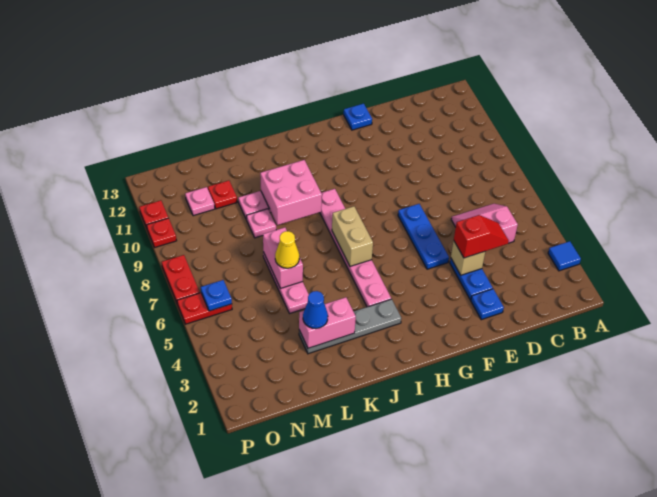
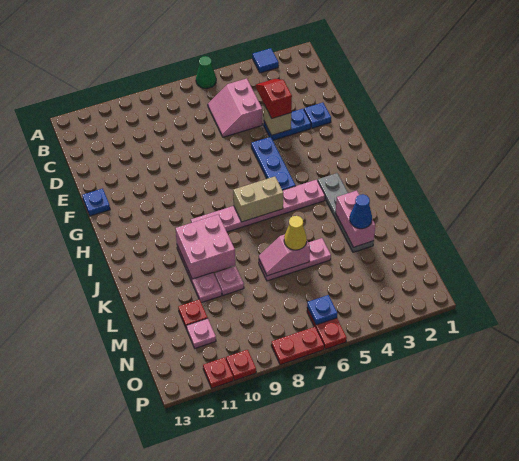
none -> green 1x1 cone [196,56,216,88]
blue 1x3 plate [398,204,449,269] -> blue 1x3 plate turned to [251,137,296,190]
pink 1x2 brick [263,227,303,288] -> pink 1x2 slope [259,234,310,276]

